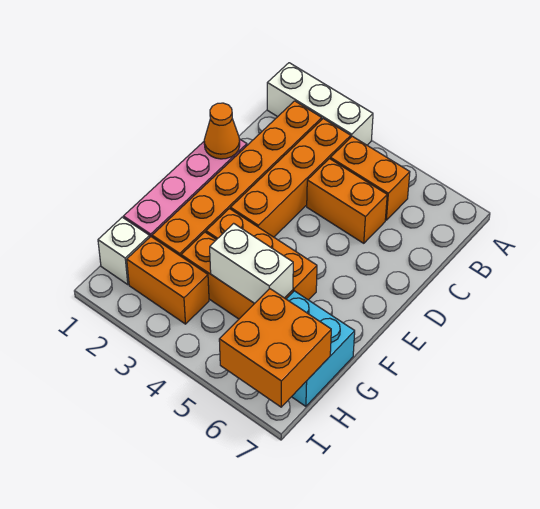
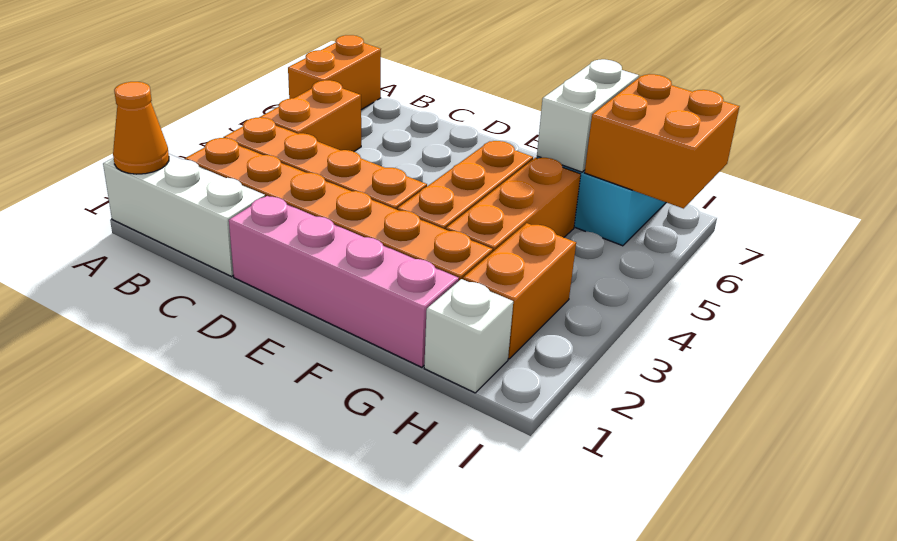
white 1x3 brick [267,63,373,145] -> white 1x3 brick turned to [103,154,265,276]
orange 1x2 brick [307,159,387,243] -> orange 1x2 brick moved to [288,35,381,110]
orange 1x1 cone [204,103,240,159] -> orange 1x1 cone moved to [113,82,169,174]
white 1x2 brick [210,223,293,303] -> white 1x2 brick moved to [537,59,639,172]

